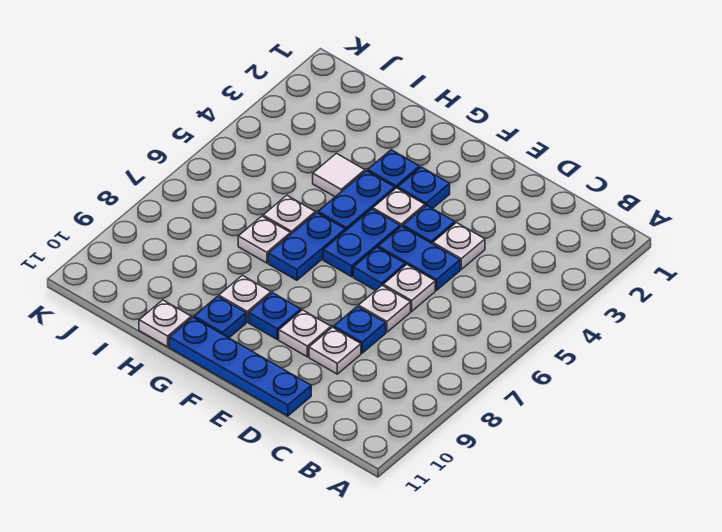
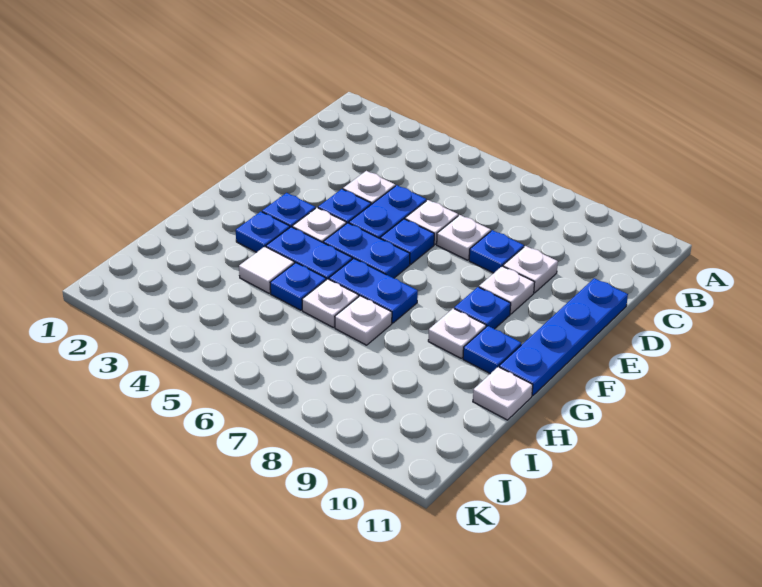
none -> blue 1x1 plate [270,263,326,310]

